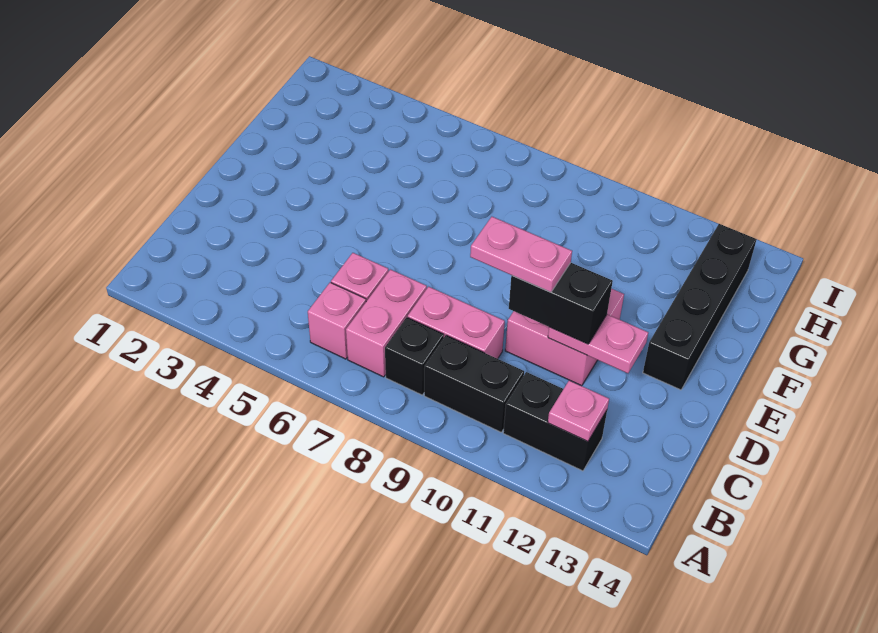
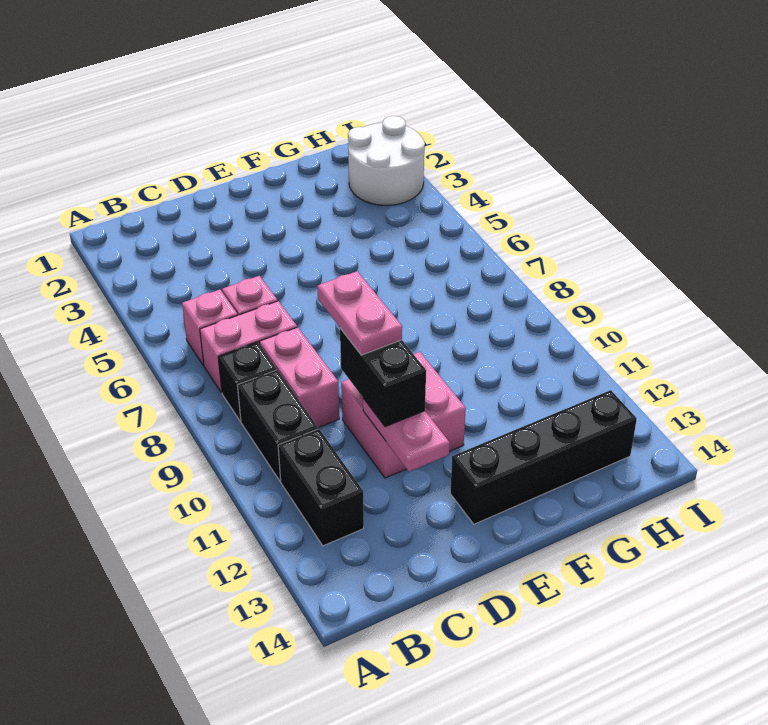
pink 1x1 plate [548,380,609,441] -> none
none -> white 2x2 round brick [348,116,425,205]

